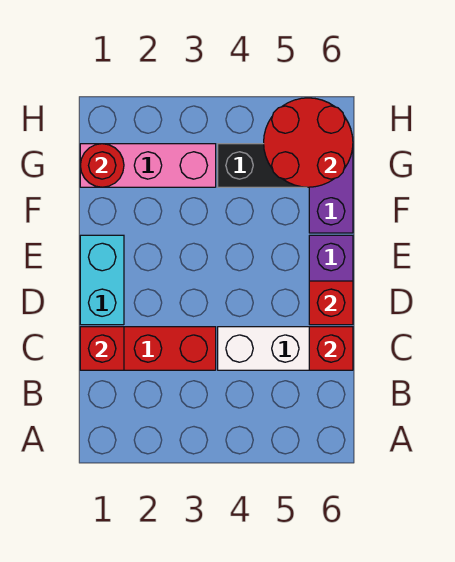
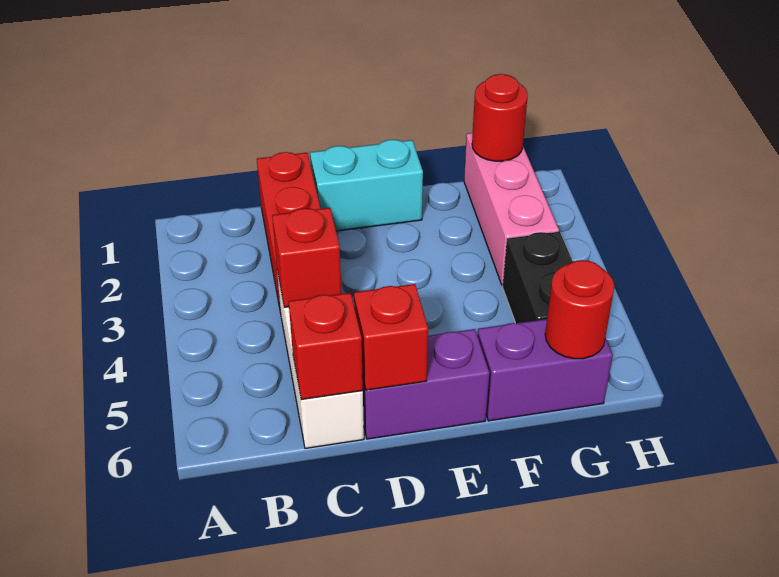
red 1x1 brick [80,327,124,370] -> red 1x1 brick moved to [272,208,341,307]
red 2x2 round brick [264,98,353,187] -> red 1x1 round brick [545,260,614,359]

